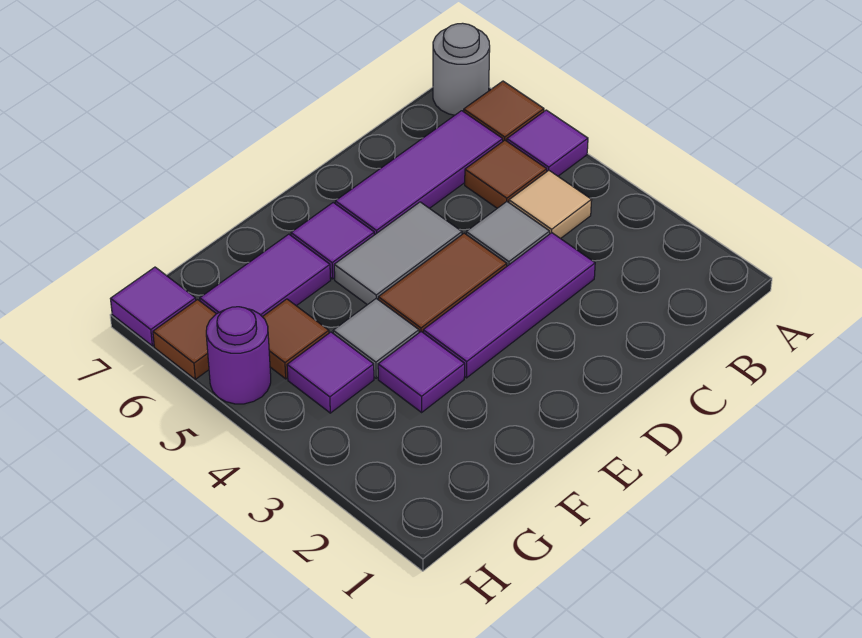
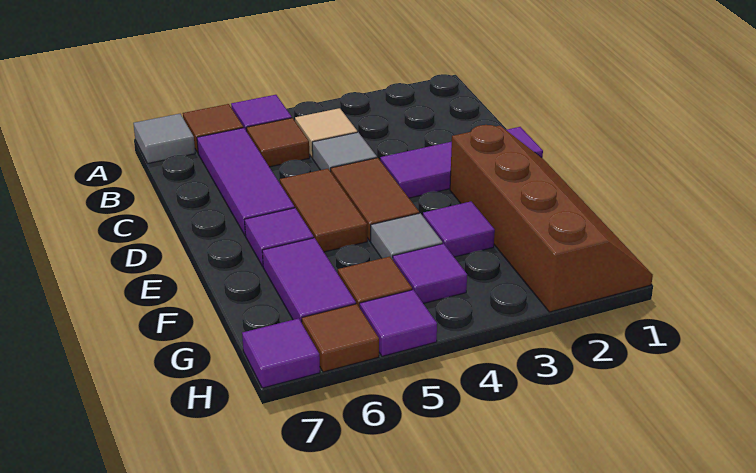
grey 1x1 round brick [433,23,490,115] -> grey 1x1 tile [133,114,195,163]
purple 1x3 tile [423,233,595,378] -> purple 1x3 tile turned to [380,127,543,198]
grey 1x2 tile [334,202,462,305] -> brown 1x2 tile [280,169,367,252]
none -> brown 2x4 slope [450,125,653,312]
purple 1x1 round brick [206,307,271,404] -> purple 1x1 tile [360,290,437,356]

